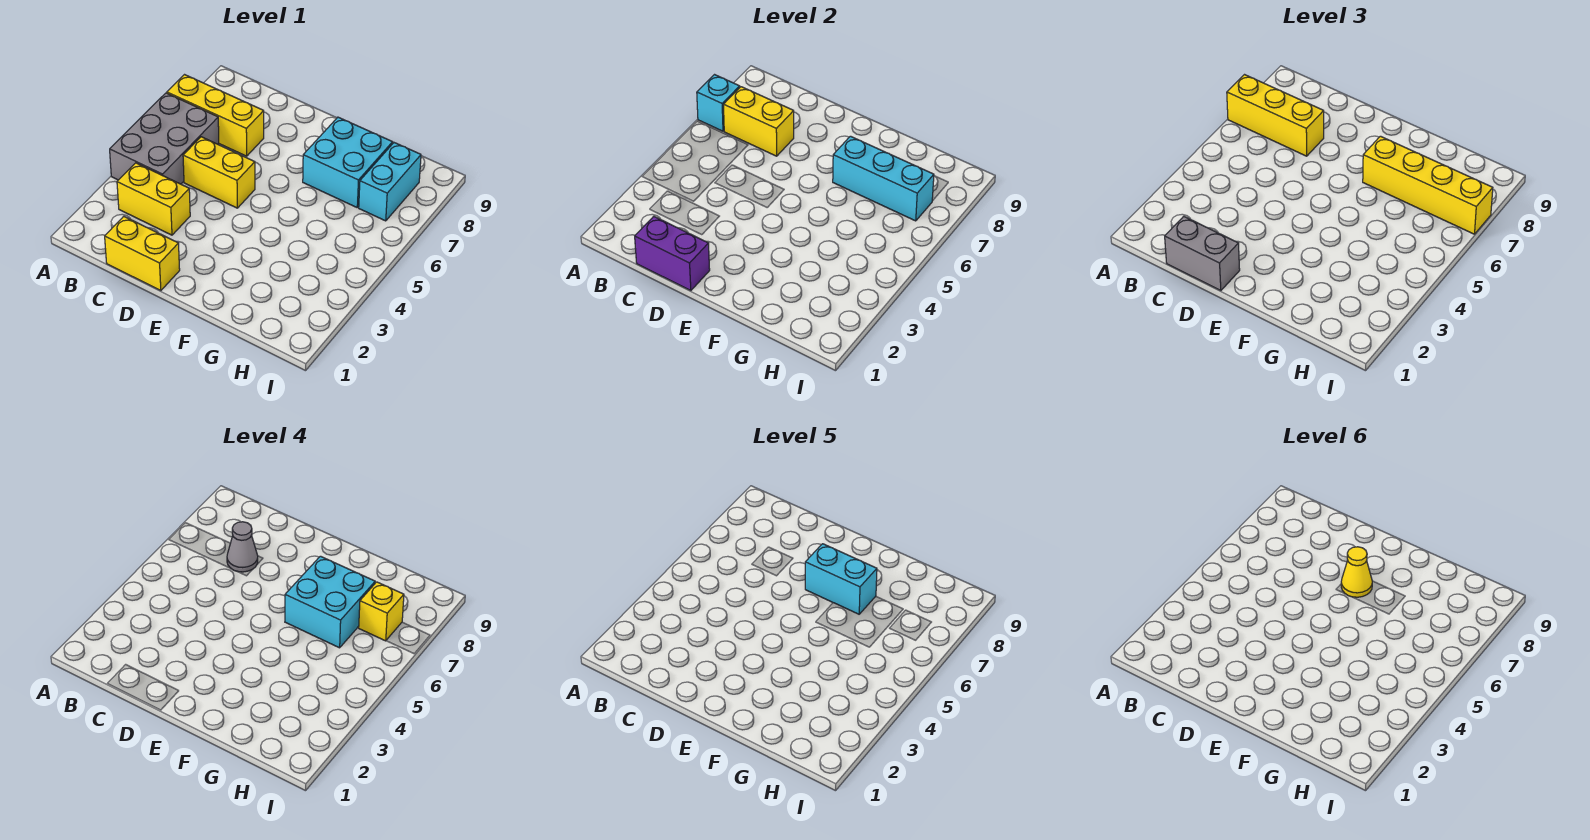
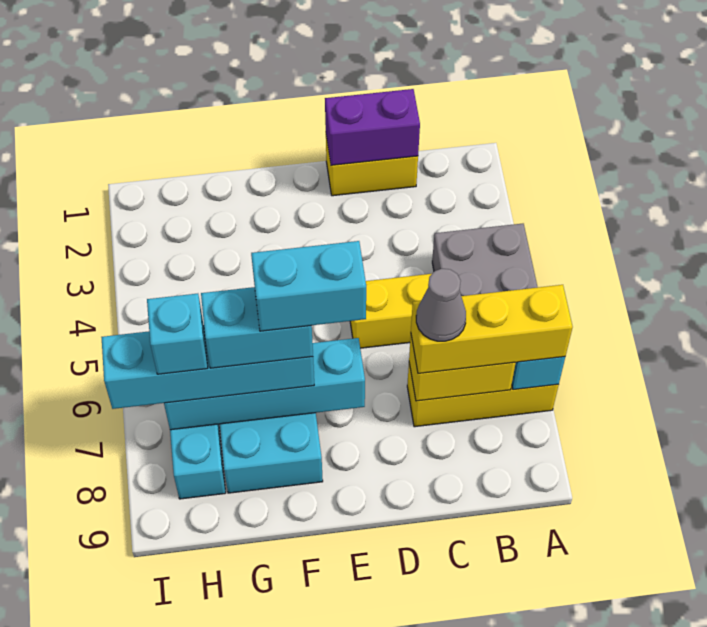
yellow 1x2 brick [117,163,190,235] -> none
grey 1x2 brick [1165,216,1240,291] -> none
yellow 1x1 cone [1341,547,1372,597] -> none
cyan 2x2 brick [285,556,375,648] -> cyan 1x2 brick [201,287,313,368]
cyan 1x3 brick [833,136,934,221] -> cyan 1x4 brick [164,338,365,430]
yellow 1x4 brick [1363,136,1493,234] -> cyan 1x4 brick [101,330,314,409]
yellow 1x1 brick [359,582,404,641] -> cyan 1x1 brick [147,294,208,374]

